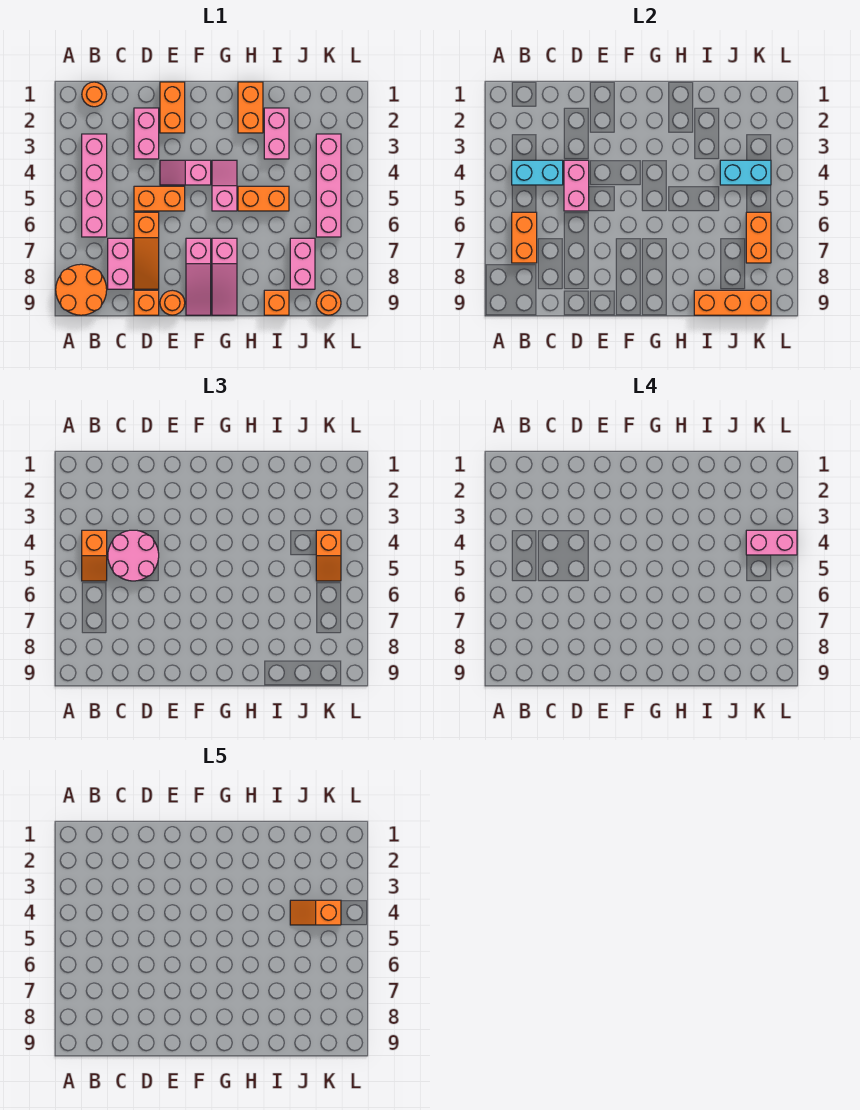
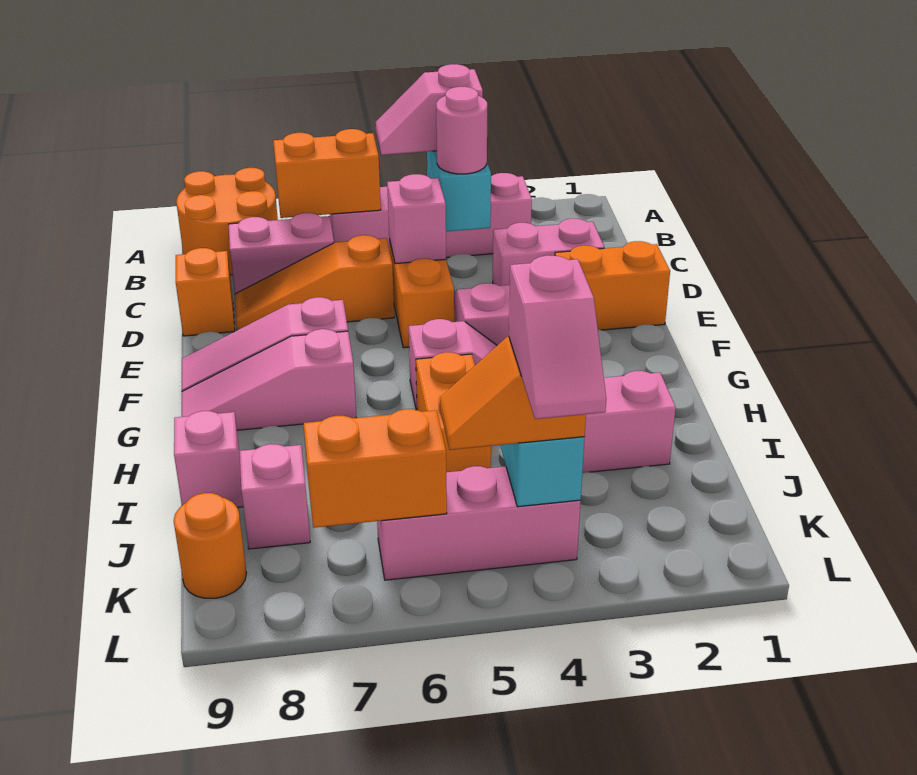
orange 1x1 round brick [82,82,107,107] -> none
orange 1x2 slope [82,530,107,581] -> pink 1x2 slope [376,64,483,155]
pink 2x2 round brick [108,530,159,581] -> pink 1x1 round brick [436,87,487,174]
pink 1x2 brick [564,160,589,211] -> pink 1x1 brick [387,174,446,264]
orange 1x1 round brick [160,290,185,315] -> none
orange 1x2 brick [238,82,263,133] -> none
orange 1x1 brick [264,290,289,315] -> pink 1x1 brick [174,411,243,508]
orange 1x3 brick [694,290,771,315] -> none
orange 1x2 slope [290,900,341,925] -> none
pink 1x2 brick [290,238,315,289] -> pink 1x1 brick [240,444,310,549]
pink 1x4 brick [316,134,341,237] -> pink 1x3 brick [377,466,581,580]
pink 1x2 brick [746,530,797,555] -> pink 1x2 slope [509,255,606,419]

